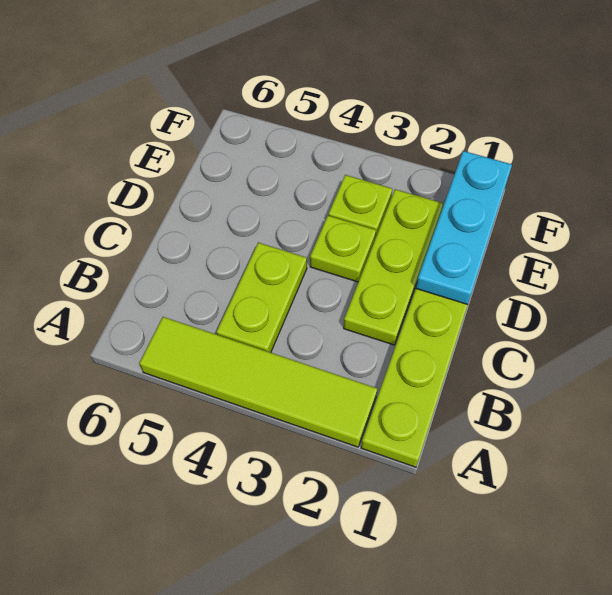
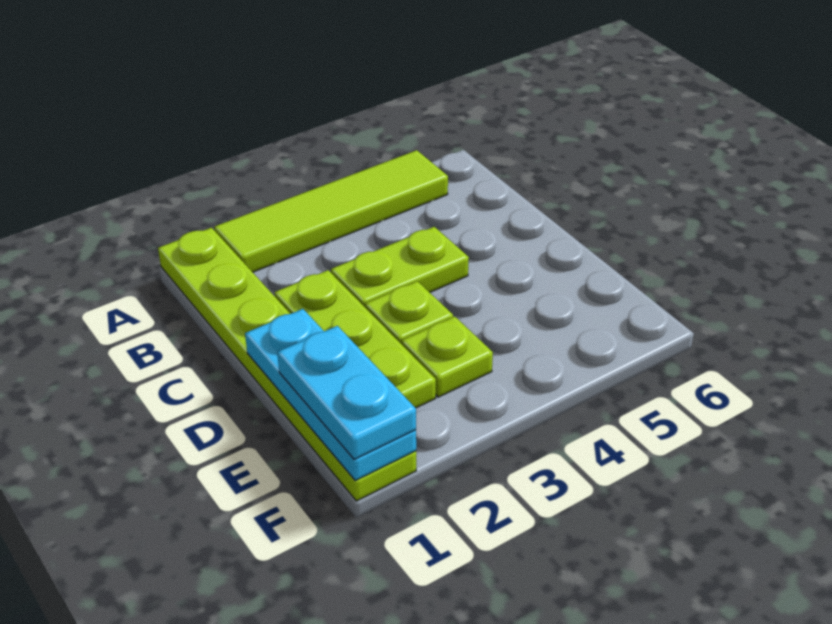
lime 1x2 plate [216,243,307,353] -> lime 1x2 plate turned to [331,227,469,307]
none -> cyan 1x2 plate [277,326,416,459]

